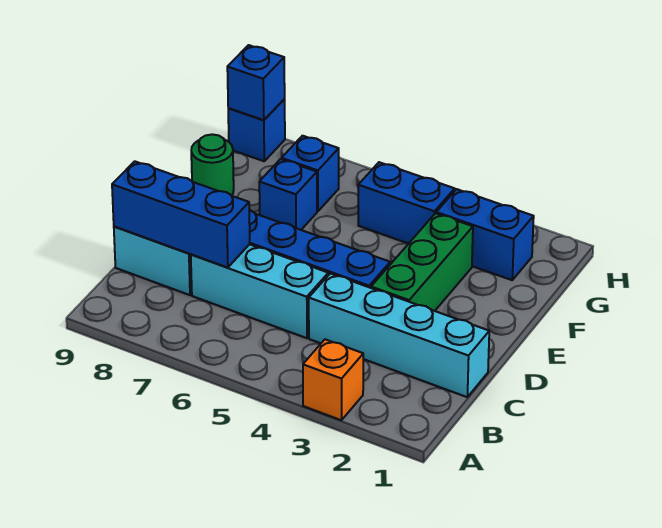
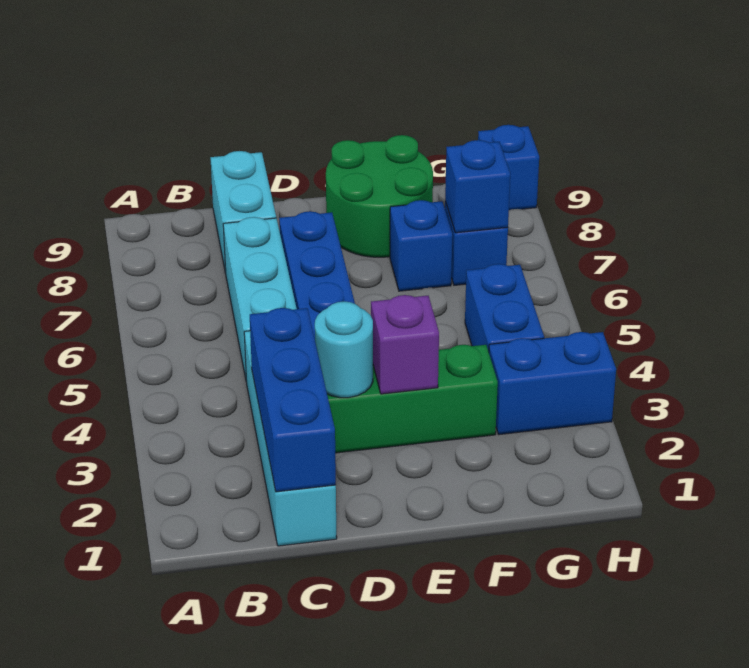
orange 1x1 brick [303,339,363,420] -> none
blue 1x3 brick [112,161,250,268] -> blue 1x3 brick moved to [250,308,336,492]
none -> cyan 1x1 round brick [315,301,373,398]
none -> purple 1x1 brick [371,295,439,394]
green 1x1 round brick [191,134,234,196] -> green 2x2 round brick [326,135,433,257]
blue 1x2 brick [436,189,534,280] -> blue 1x2 brick turned to [489,332,616,435]
blue 1x1 brick [227,45,285,120] -> blue 1x1 brick moved to [445,140,510,233]

